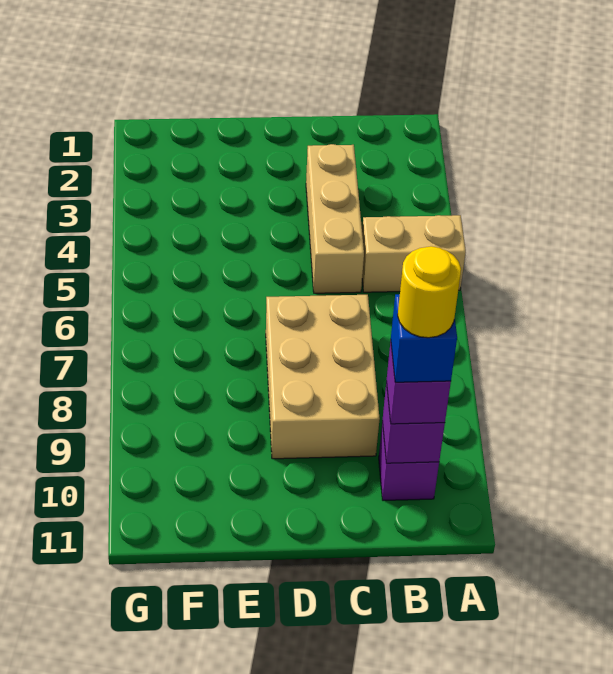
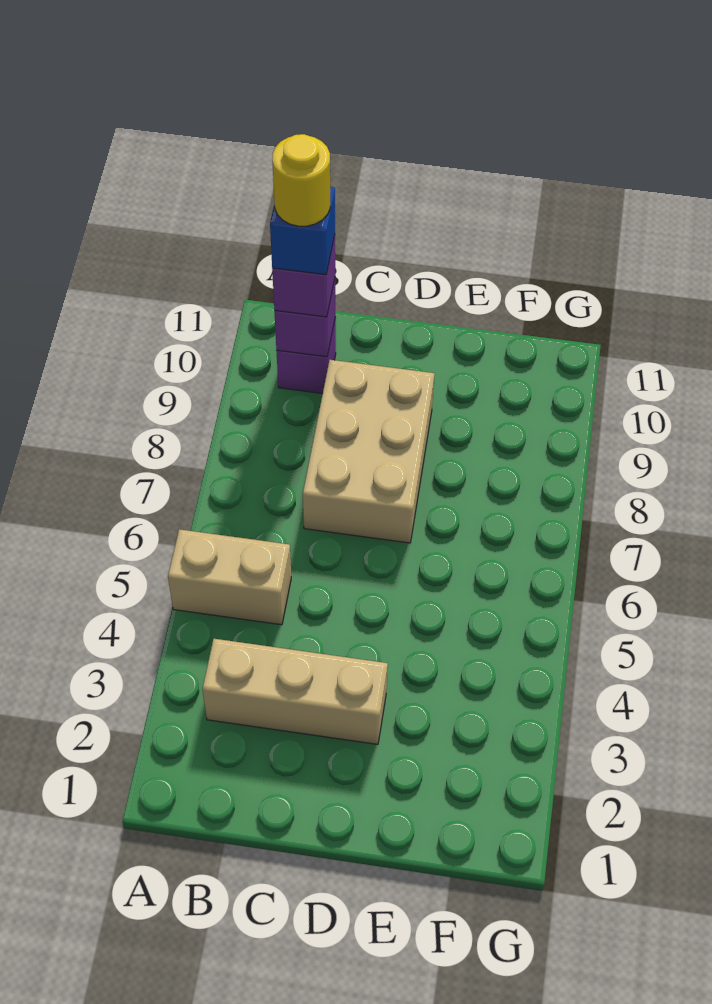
tan 1x3 brick [306,144,364,293] -> tan 1x3 brick turned to [202,639,388,744]

